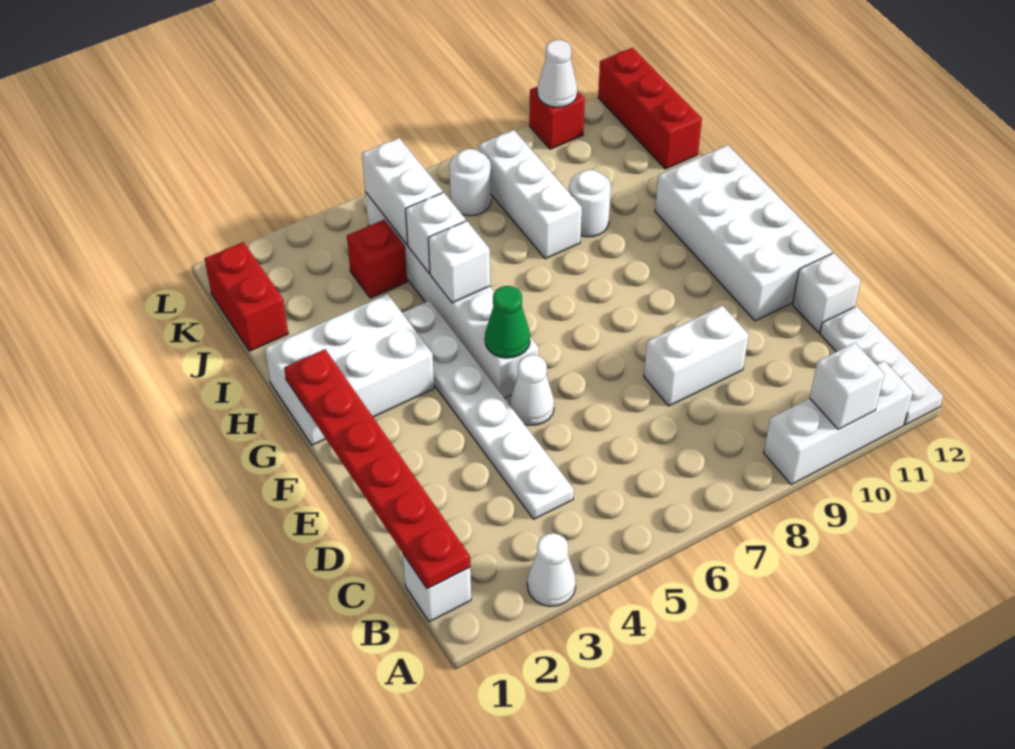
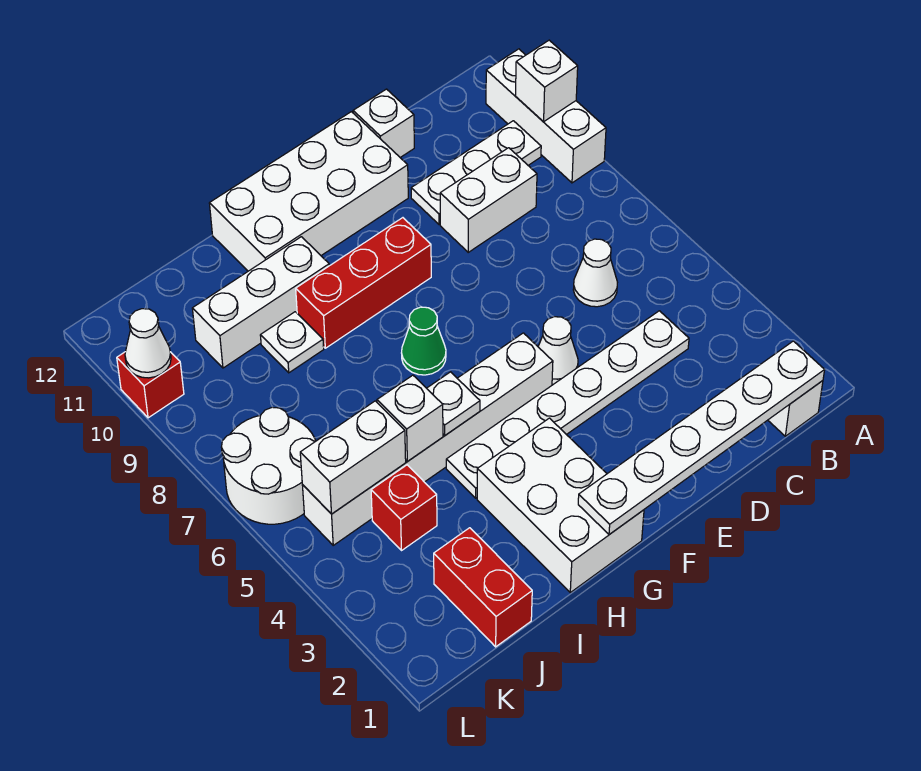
white 1x1 cone [527,533,576,606] -> white 1x1 cone moved to [573,239,617,307]
white 1x3 plate [820,306,943,425] -> white 1x3 plate moved to [411,121,541,224]
red 1x6 plate [284,349,470,589] -> white 1x6 plate [578,341,824,535]
white 1x2 brick [644,306,749,406] -> white 1x2 brick turned to [440,148,537,252]
green 1x1 cone [485,286,530,358] -> green 1x1 cone moved to [402,307,446,375]
white 1x1 brick [428,221,490,303] -> white 1x1 plate [427,372,480,435]
white 1x3 brick [479,130,582,259] -> white 1x3 brick moved to [192,237,329,368]
white 1x1 round brick [569,170,611,237] -> white 1x1 plate [260,312,324,373]
red 1x2 brick [205,242,288,351] -> red 1x2 brick turned to [434,528,532,647]
red 1x3 brick [598,48,702,169] -> red 1x3 brick moved to [296,218,431,348]
white 1x1 round brick [449,149,491,216] -> white 2x2 round brick [221,407,316,524]

